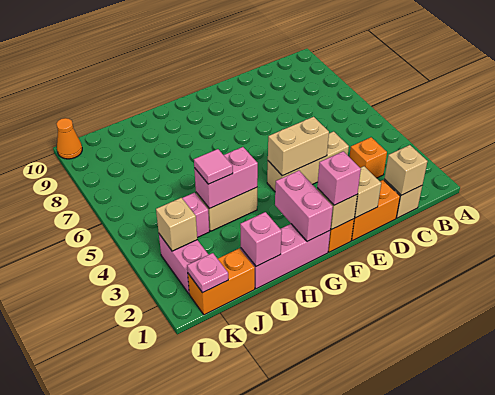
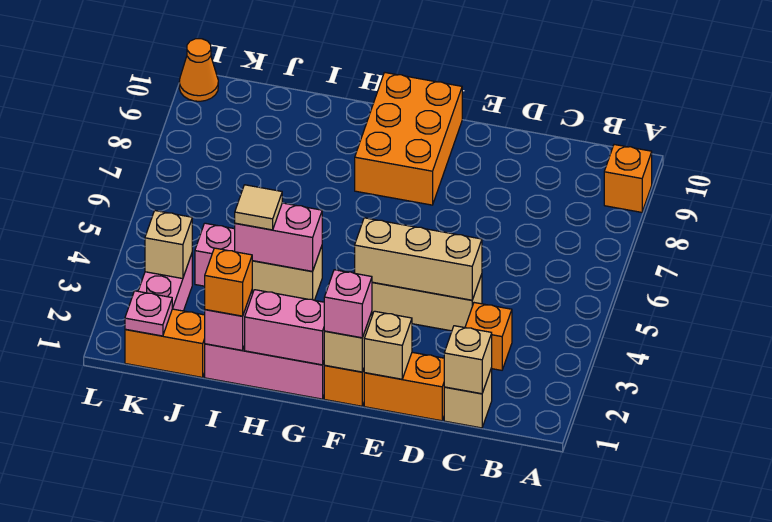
none -> orange 1x1 brick [604,145,652,212]
tan 1x2 brick [268,117,329,176] -> tan 1x3 brick [355,218,482,300]
none -> orange 2x3 brick [355,72,462,205]
pink 1x2 brick [275,171,333,241] -> pink 1x2 brick turned to [245,290,324,365]
none -> orange 1x1 brick [205,248,252,316]
pink 1x1 tile [194,149,233,184] -> tan 1x1 tile [235,185,282,230]

